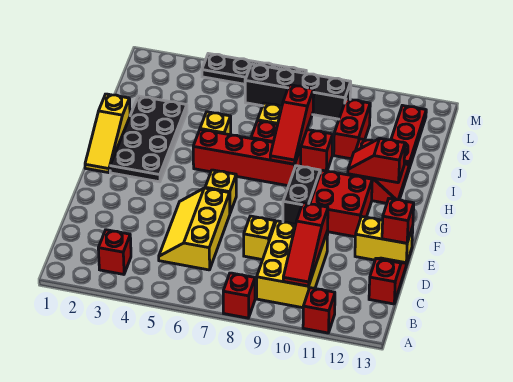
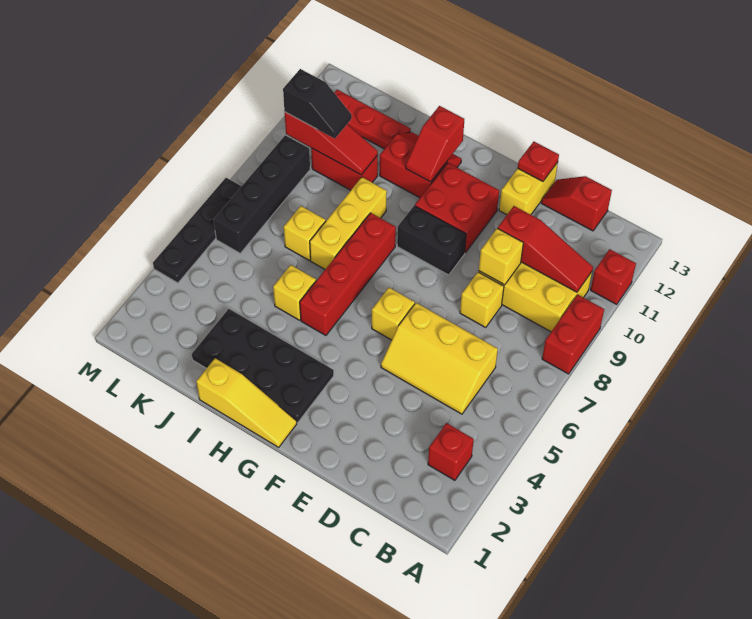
red 1x1 brick [223,273,255,318] -> red 1x2 brick [542,295,604,374]
none -> yellow 1x1 brick [479,228,523,285]
red 1x1 brick [382,198,414,243] -> red 1x1 plate [518,142,559,181]
red 1x3 slope [270,85,314,164] -> red 1x3 slope moved to [285,112,378,175]
red 1x3 brick [251,121,333,172] -> yellow 1x3 brick [310,177,387,269]
none -> black 1x2 slope [283,69,352,139]

